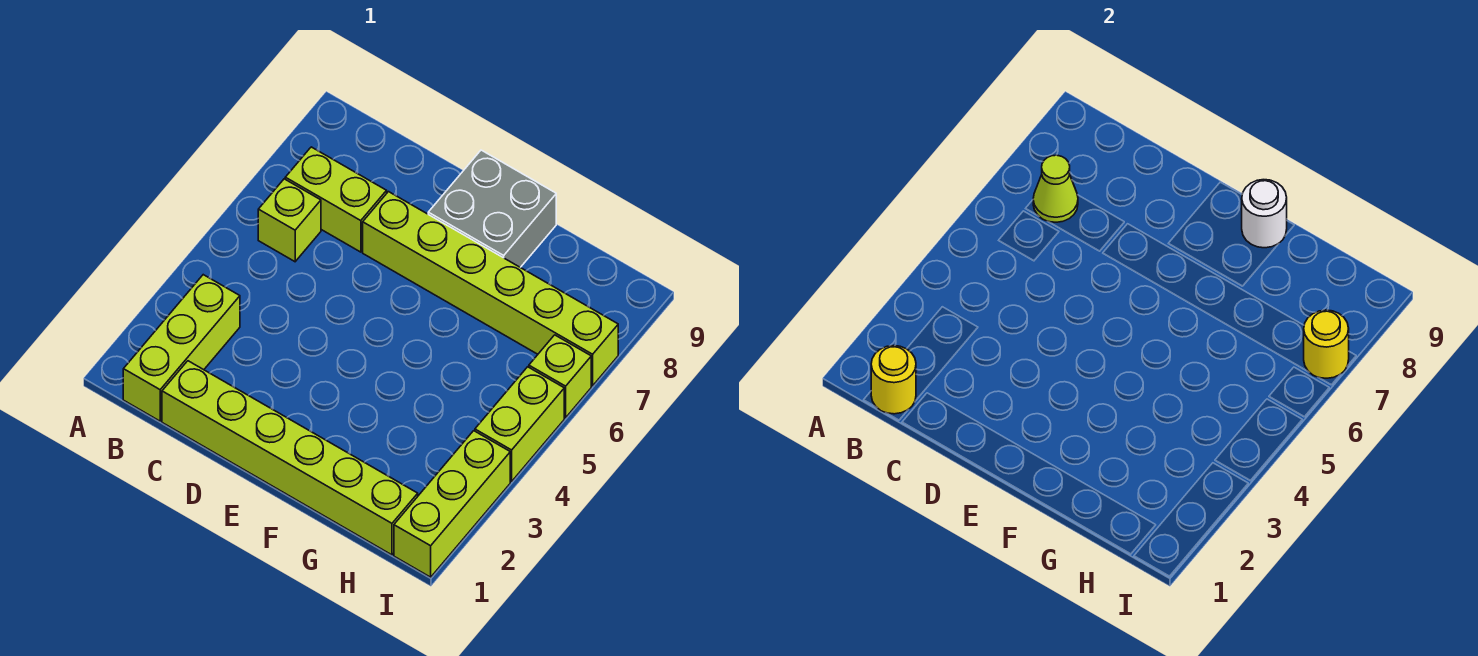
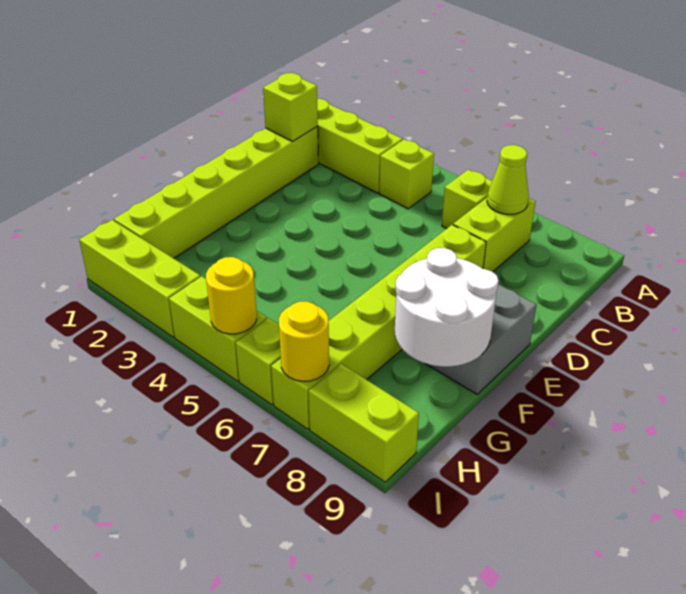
yellow 1x1 round brick [871,346,916,414] -> yellow 1x1 round brick moved to [206,257,257,334]
none -> lime 1x1 brick [379,139,434,209]
none -> lime 1x1 brick [263,73,318,141]
white 1x1 round brick [1242,180,1287,248] -> white 2x2 round brick [395,248,499,367]
none -> lime 1x2 brick [309,364,419,482]

